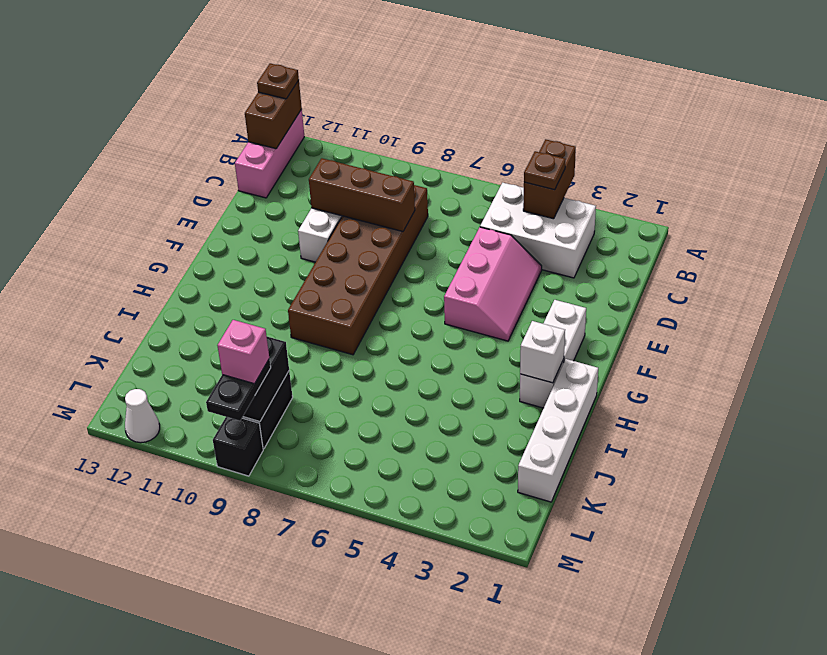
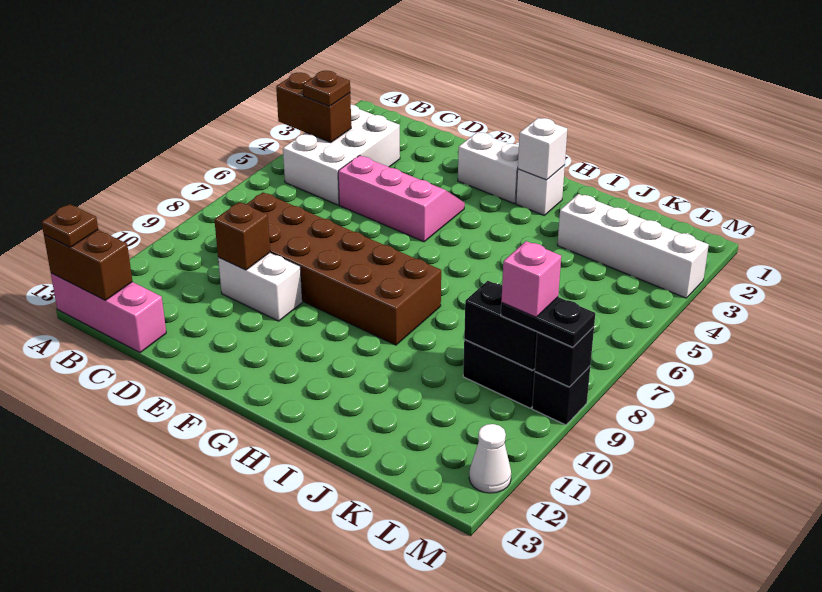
brown 1x3 brick [309,158,415,231] -> brown 1x1 brick [215,202,270,270]
white 1x4 brick [518,359,598,502] -> white 1x4 brick moved to [557,194,709,298]
none -> black 1x1 brick [535,327,594,387]

